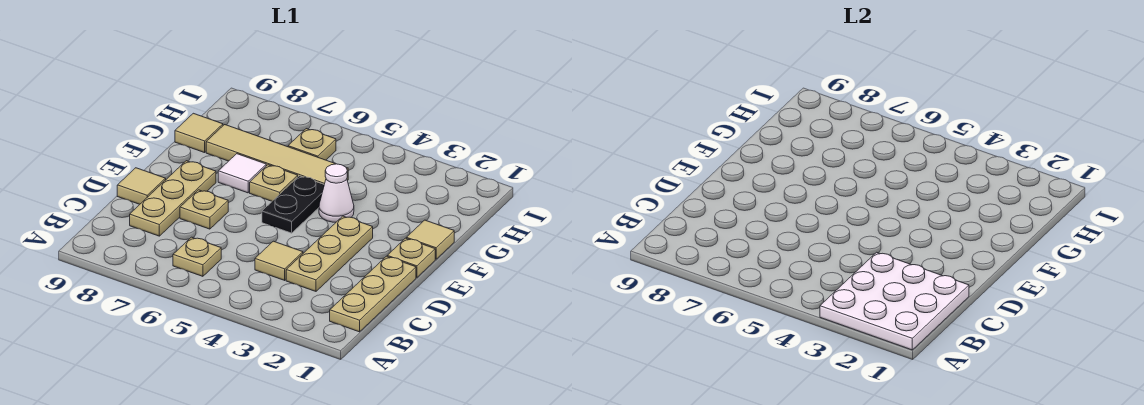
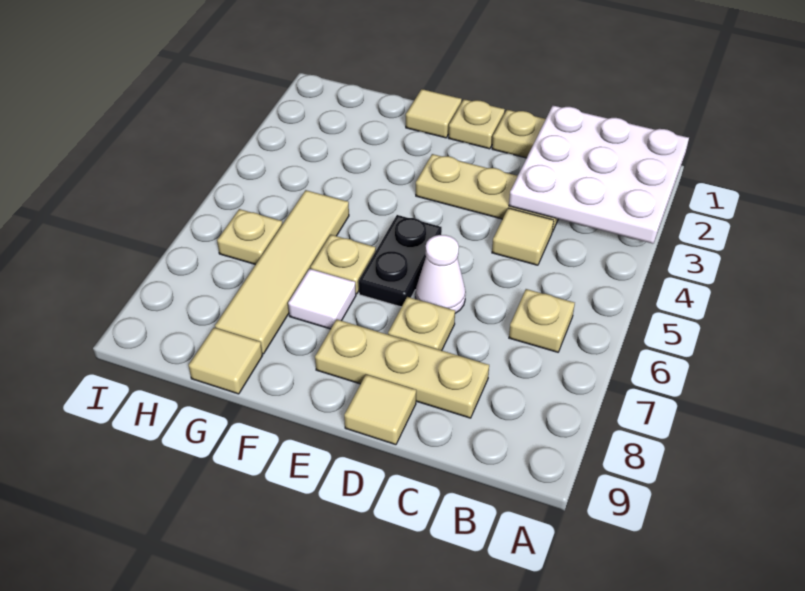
black 1x2 plate [262,176,324,233] -> black 1x2 plate turned to [359,215,442,307]
white 1x1 cone [319,164,354,222] -> white 1x1 cone moved to [415,235,466,313]

